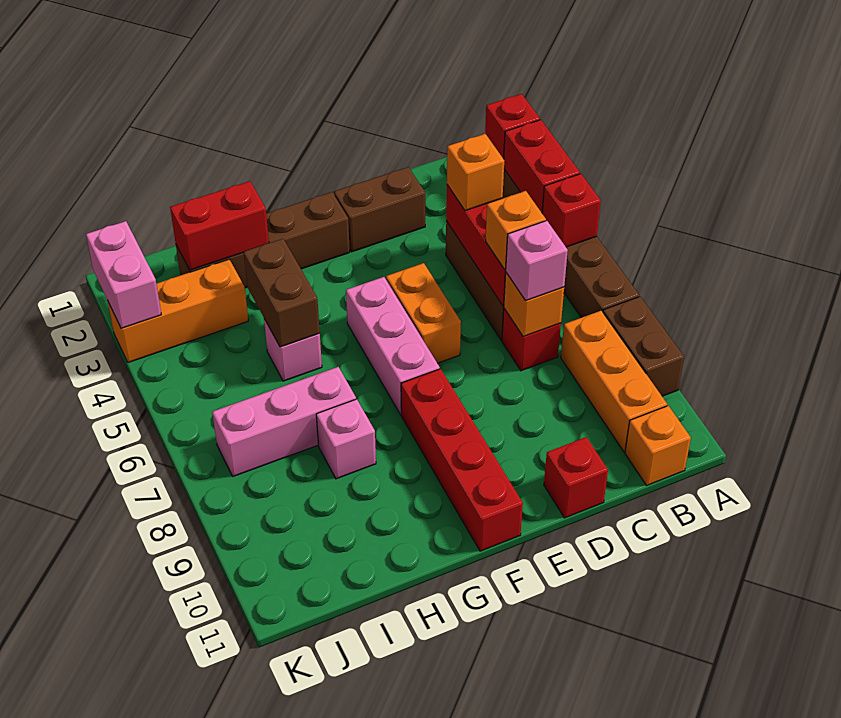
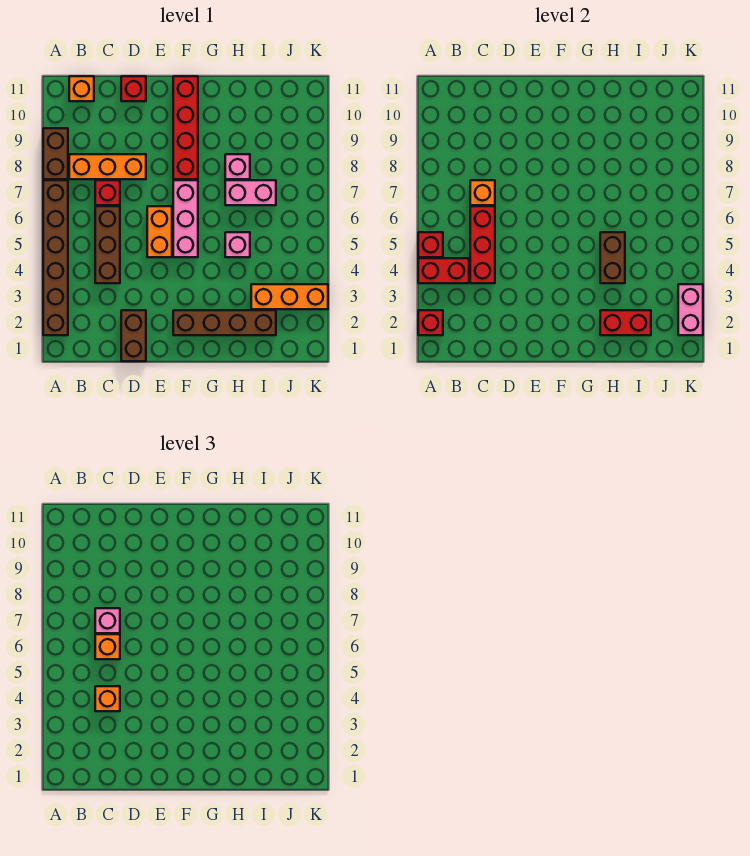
red 1x2 brick [504,120,580,213] -> red 1x2 brick turned to [418,258,469,283]
orange 1x3 brick [561,311,667,452] -> orange 1x3 brick turned to [69,154,146,179]
brown 1x2 brick [334,167,425,252] -> brown 1x2 brick turned to [121,310,146,361]
pink 1x3 brick [212,367,356,476] -> pink 1x2 brick [225,180,276,205]

